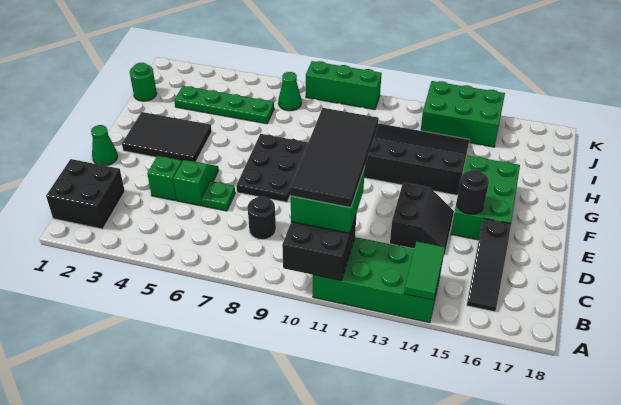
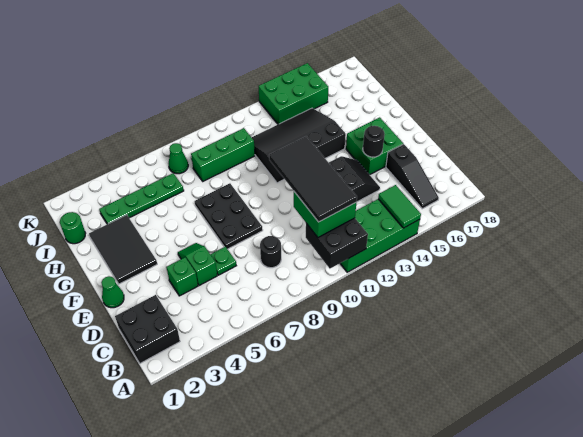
green 2x3 brick [451,155,520,240] -> green 2x2 brick [346,117,403,175]
black 2x3 tile [122,112,212,162] -> black 2x3 tile turned to [89,215,157,284]
green 1x3 brick [306,61,382,110] -> green 1x3 brick moved to [191,128,255,181]

